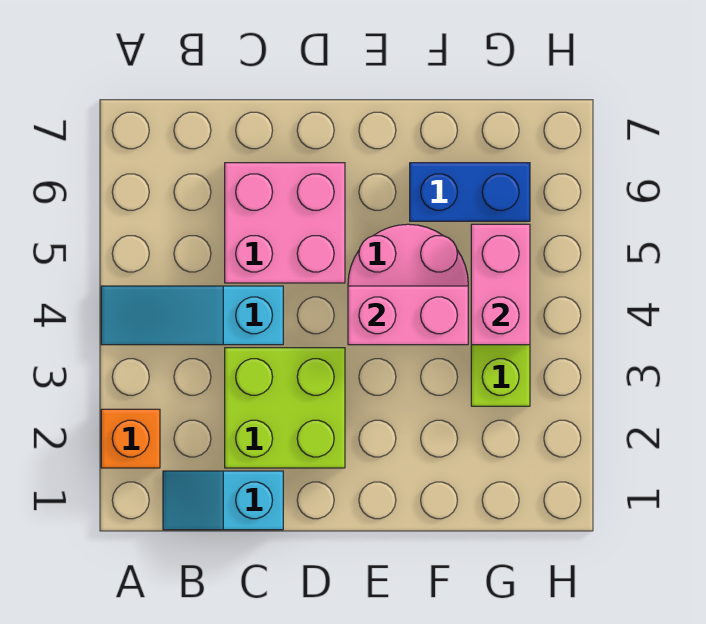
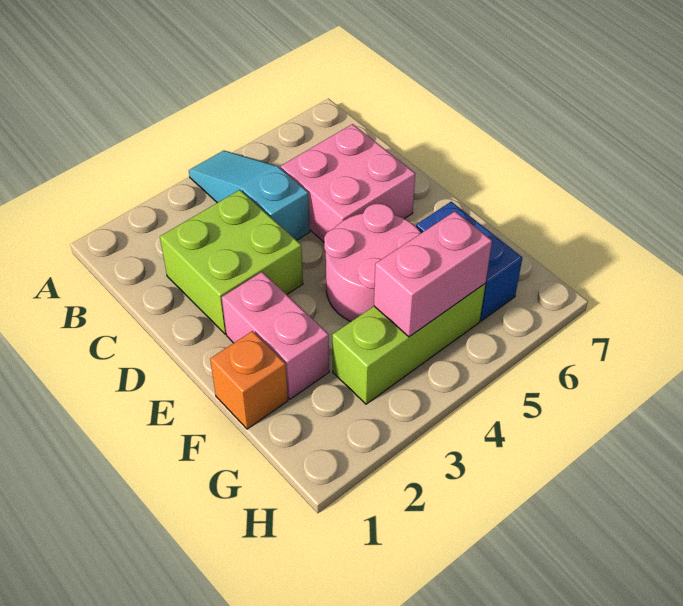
orange 1x1 brick [101,409,160,468] -> orange 1x1 brick moved to [210,331,288,429]
cyan 1x2 slope [163,471,283,530] -> none
pink 1x2 brick [348,286,468,345] -> pink 1x2 brick moved to [222,272,329,399]

